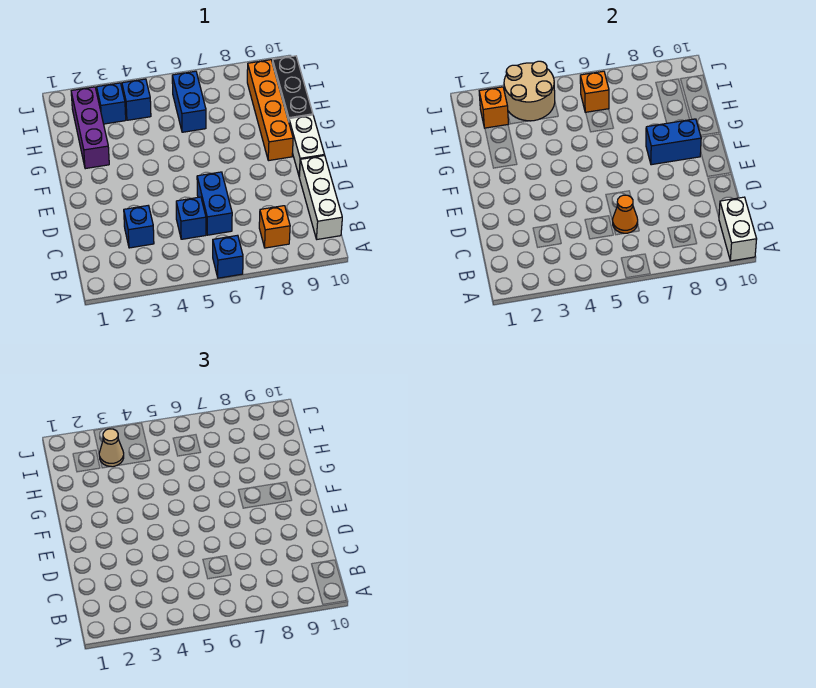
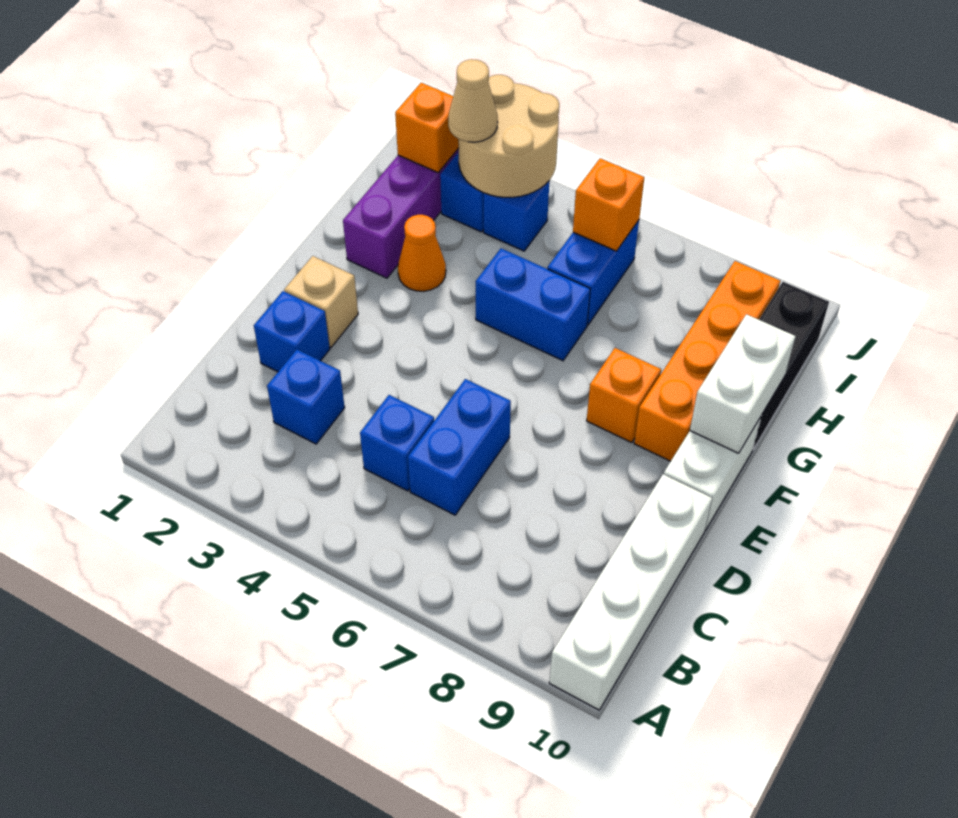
blue 1x1 brick [213,235,243,278] -> blue 1x1 brick moved to [254,291,330,372]
white 1x2 brick [719,197,757,261] -> white 1x2 brick moved to [690,314,795,453]
orange 1x1 brick [259,206,290,248] -> orange 1x1 brick moved to [587,348,661,443]
white 1x3 brick [299,156,342,239] -> white 1x4 brick [549,474,712,710]
orange 1x1 cone [613,195,638,233] -> orange 1x1 cone moved to [398,215,446,291]
none -> tan 1x1 brick [284,256,358,347]
blue 1x2 brick [646,119,701,165] -> blue 1x2 brick moved to [475,248,590,361]

